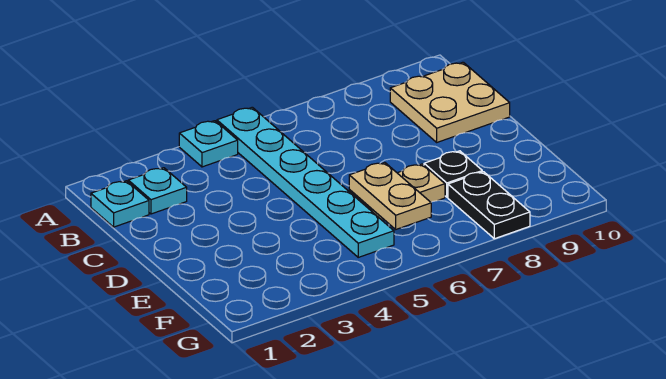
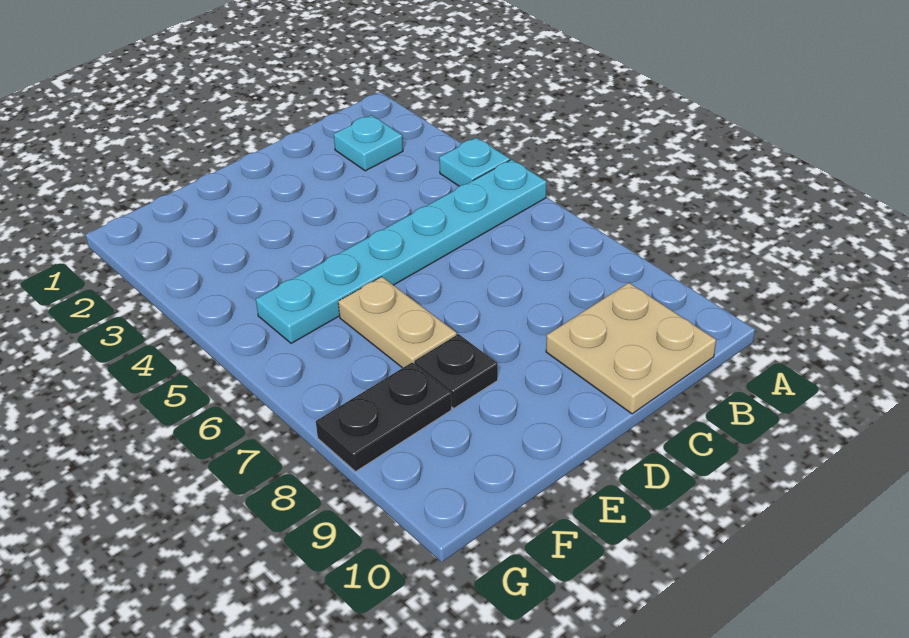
cyan 1x1 plate [91,181,149,227] -> none
tan 1x2 plate [349,162,431,229] -> none

